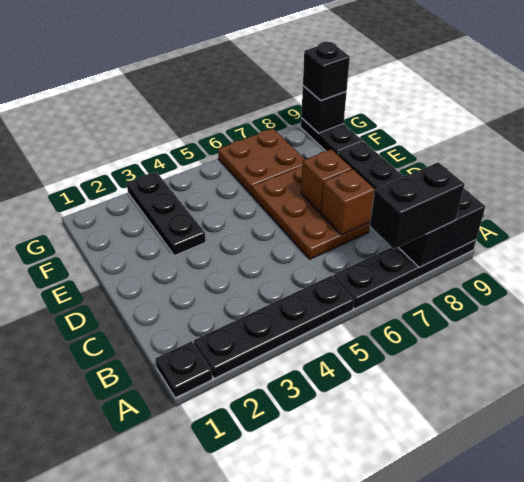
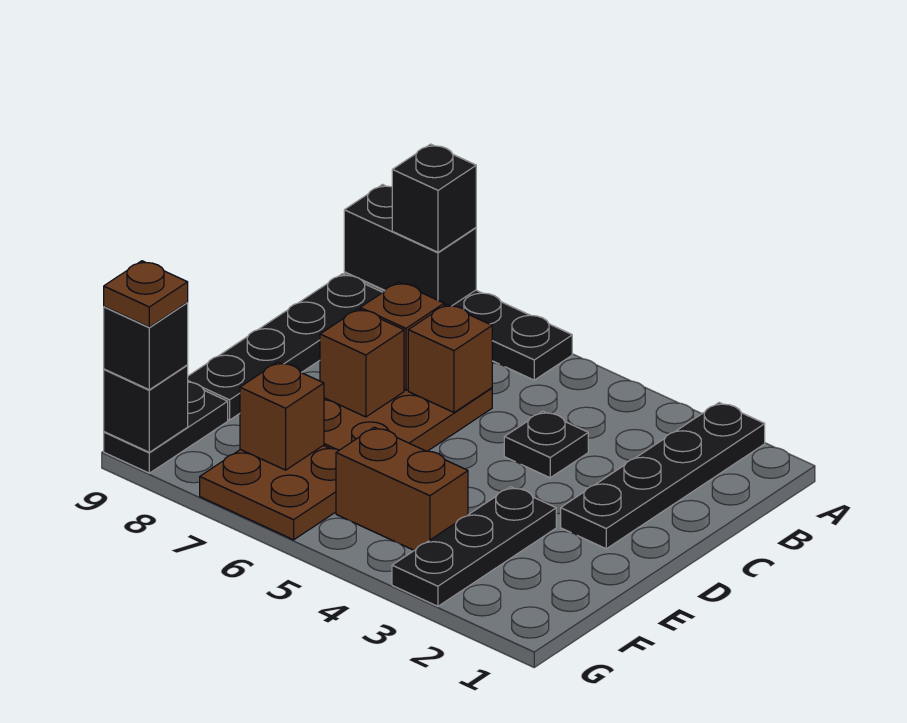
black 1x1 plate [155,341,212,398] -> black 1x1 plate moved to [504,411,588,478]
black 1x4 plate [194,275,354,379] -> black 1x4 plate turned to [561,403,765,549]
black 1x2 brick [370,162,464,249] -> black 1x1 brick [392,144,476,252]
none -> brown 1x1 brick [408,304,492,412]
none -> brown 1x2 brick [336,427,468,550]
none -> brown 1x1 brick [240,362,324,470]
none -> brown 1x1 plate [104,261,188,327]

